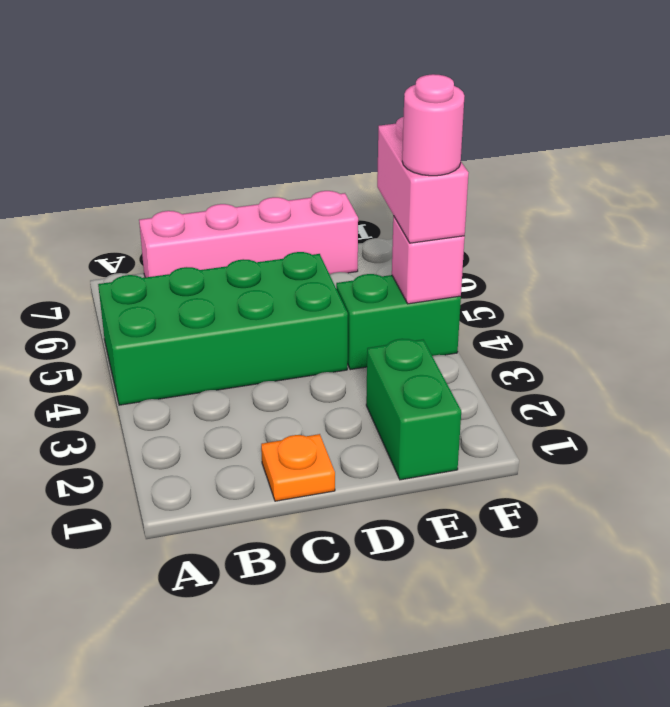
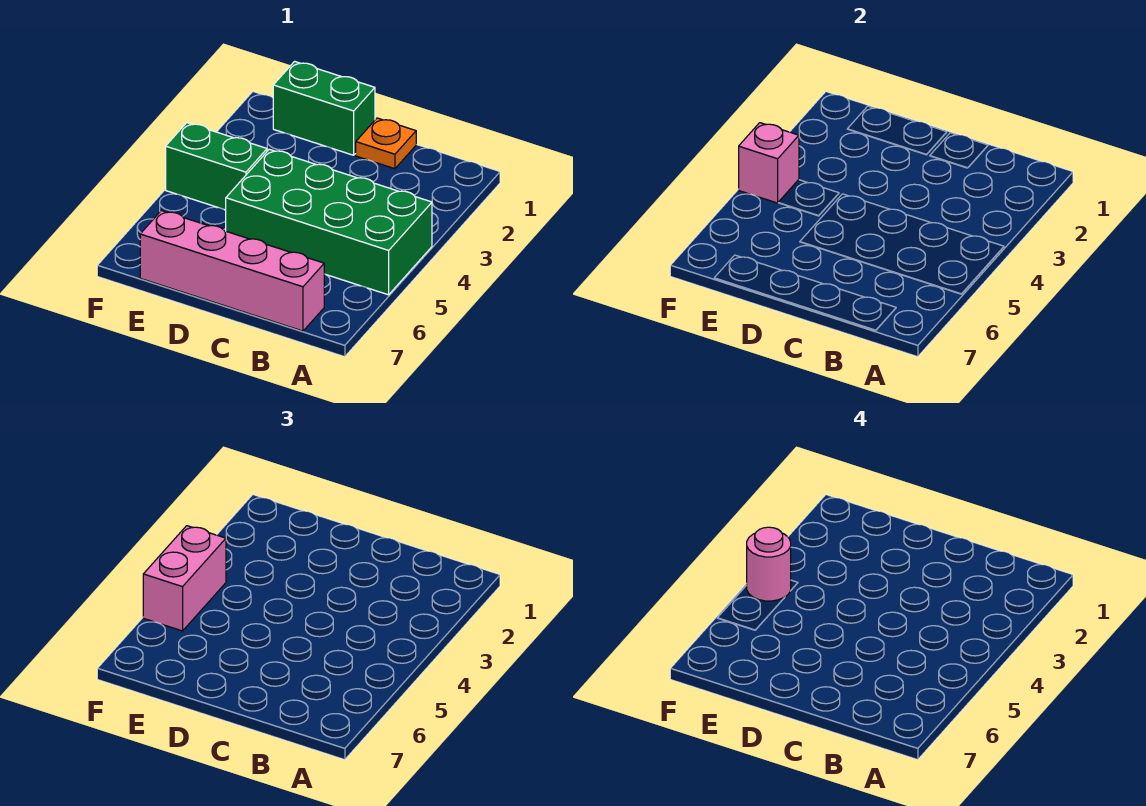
green 1x2 brick [366,339,461,480] -> green 1x2 brick turned to [273,61,375,155]

